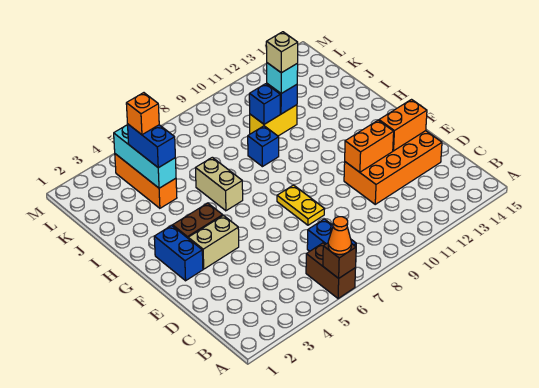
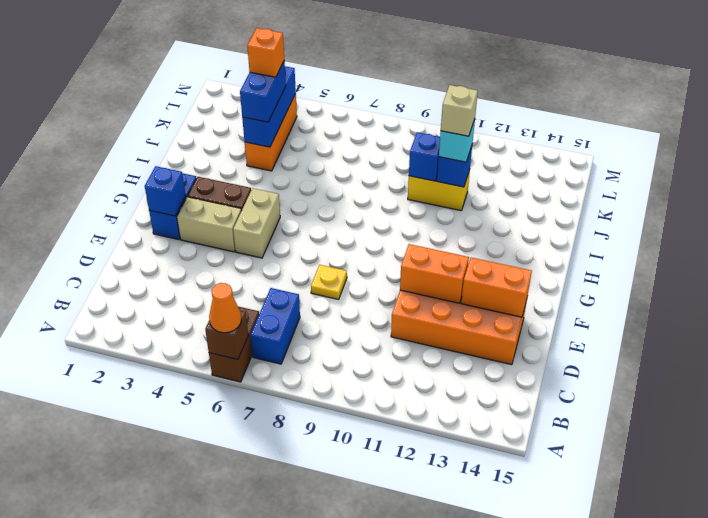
yellow 1x2 plate [277,185,325,225] -> yellow 1x1 plate [311,265,347,299]
tan 1x2 brick [196,157,243,211] -> tan 1x2 brick moved to [233,188,280,258]
blue 1x1 brick [248,126,279,167] -> blue 1x1 brick moved to [145,166,186,216]
cyan 1x3 brick [114,125,176,188] -> blue 1x3 brick [242,66,296,147]

